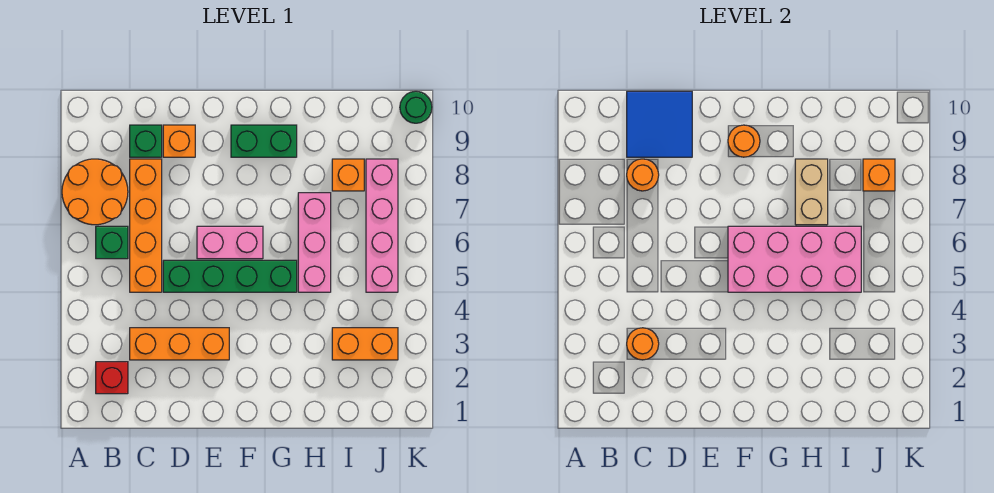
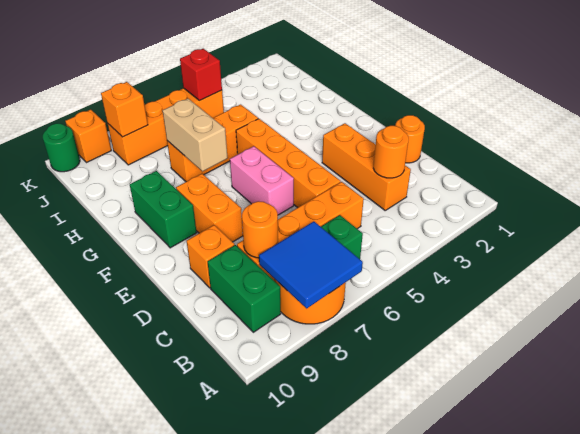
red 1x1 brick [96,362,128,394] -> red 1x1 brick moved to [180,49,222,100]
green 1x1 brick [130,125,162,157] -> green 1x2 brick [208,245,281,332]
blue 2x2 tile [627,91,692,157] -> blue 2x2 tile moved to [259,221,363,308]
green 1x4 brick [163,260,297,292] -> orange 1x4 brick [236,119,341,208]
pink 2x4 brick [728,226,861,292] -> none
orange 1x1 round brick [728,125,760,157] -> orange 1x1 round brick moved to [395,115,425,163]
pink 1x3 brick [298,193,331,292] -> orange 1x3 brick [167,105,258,182]
tan 1x2 brick [795,159,828,225] -> tan 1x2 brick turned to [163,98,228,171]
orange 1x2 brick [332,328,398,360] -> orange 1x2 brick moved to [176,174,243,242]
orange 1x1 brick [332,159,364,191] -> orange 1x1 brick moved to [65,110,111,163]
pink 1x4 brick [366,159,398,292] -> orange 1x4 brick [108,88,224,165]

